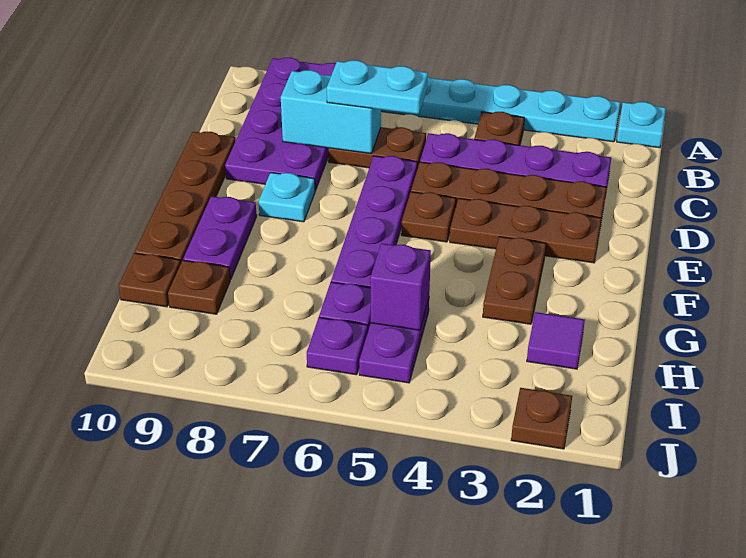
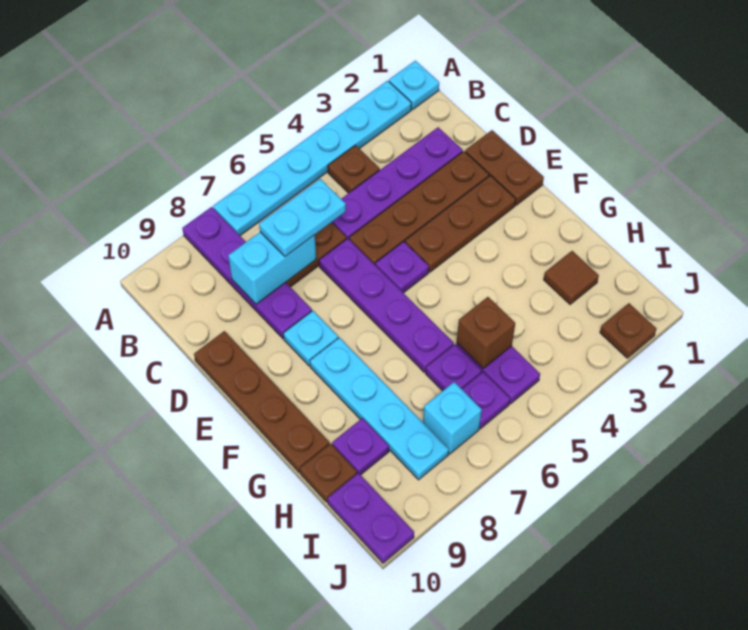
purple 2x4 plate [225,57,336,191] -> purple 1x4 plate [182,207,312,338]
brown 1x1 plate [401,192,456,242] -> purple 1x1 plate [375,241,429,293]
brown 1x2 plate [483,237,546,324] -> brown 1x2 plate moved to [465,130,544,205]
none -> cyan 1x4 plate [310,338,449,480]
purple 1x2 plate [183,196,257,280] -> purple 1x2 plate moved to [328,473,414,563]
purple 1x1 tile [527,312,585,369] -> brown 1x1 tile [544,251,599,304]
purple 1x1 brick [370,243,431,330] -> brown 1x1 brick [457,297,515,368]
brown 1x1 plate [168,260,230,314] -> purple 1x1 plate [332,418,389,475]
none -> cyan 1x1 brick [423,382,482,454]

